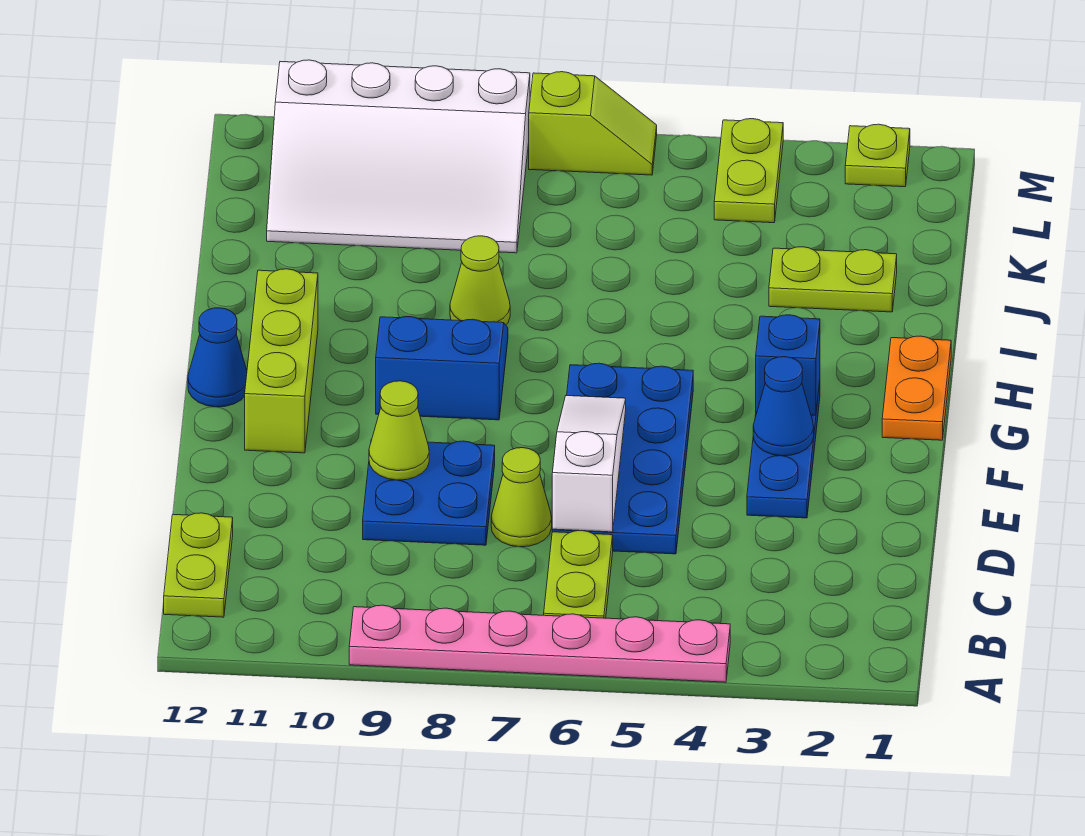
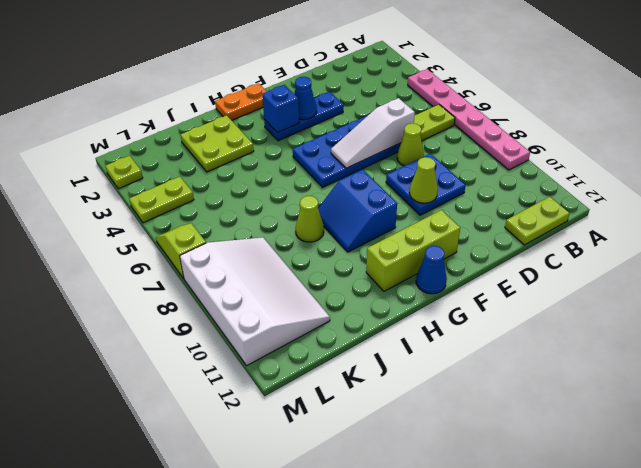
lime 1x2 plate [769,247,897,312] -> lime 2x2 plate [181,115,254,172]

